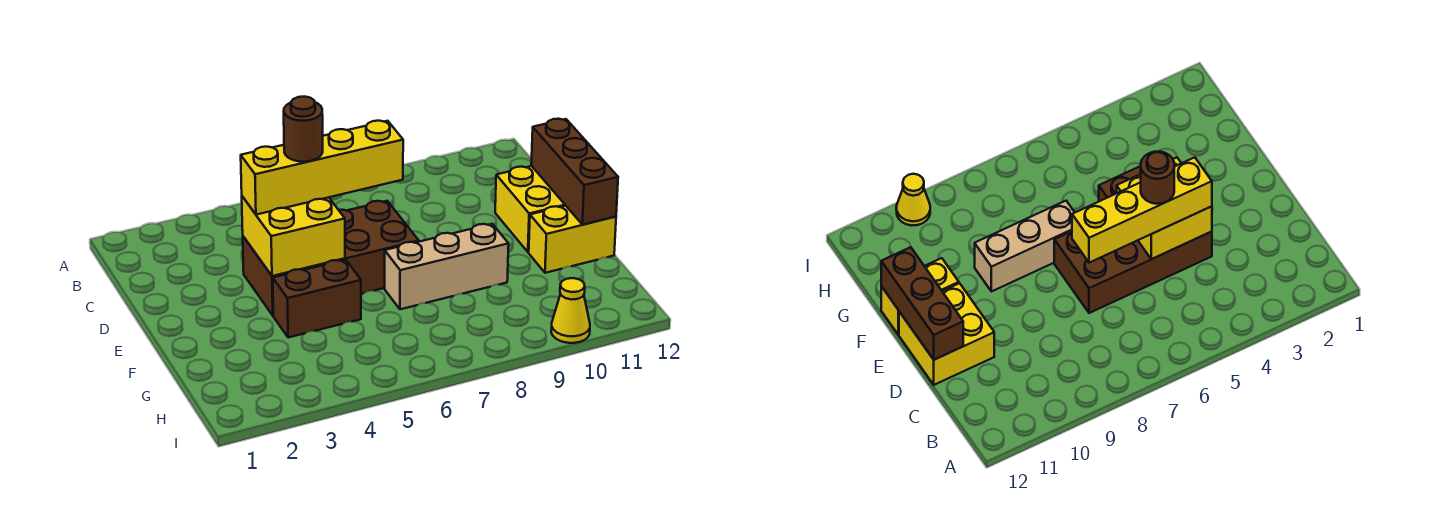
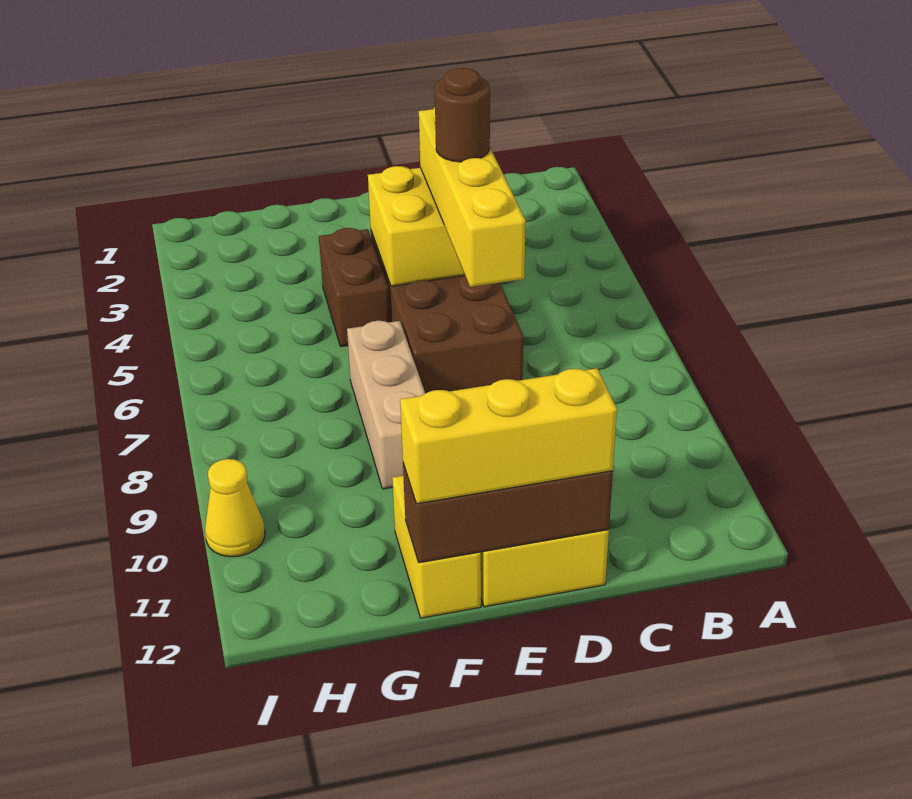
none -> yellow 1x3 brick [400,368,617,504]

